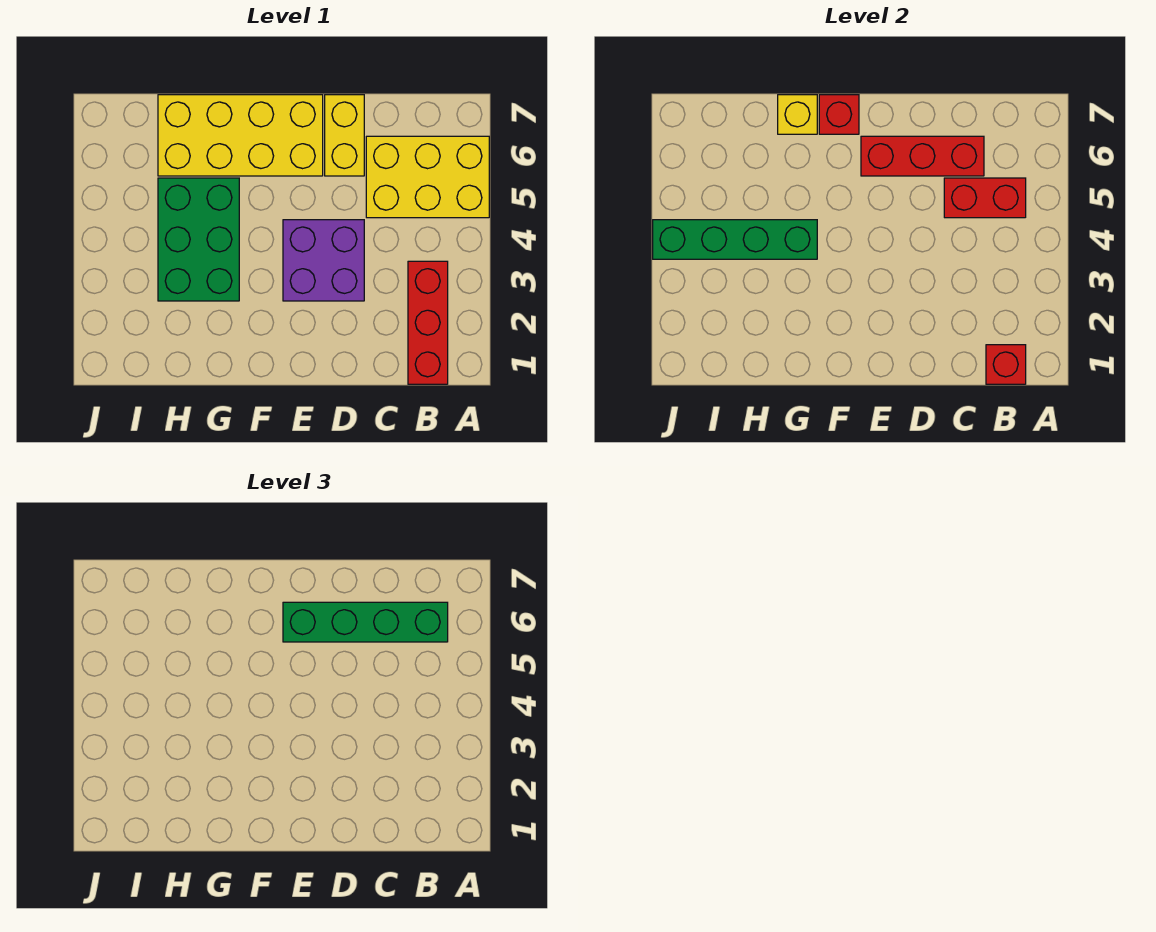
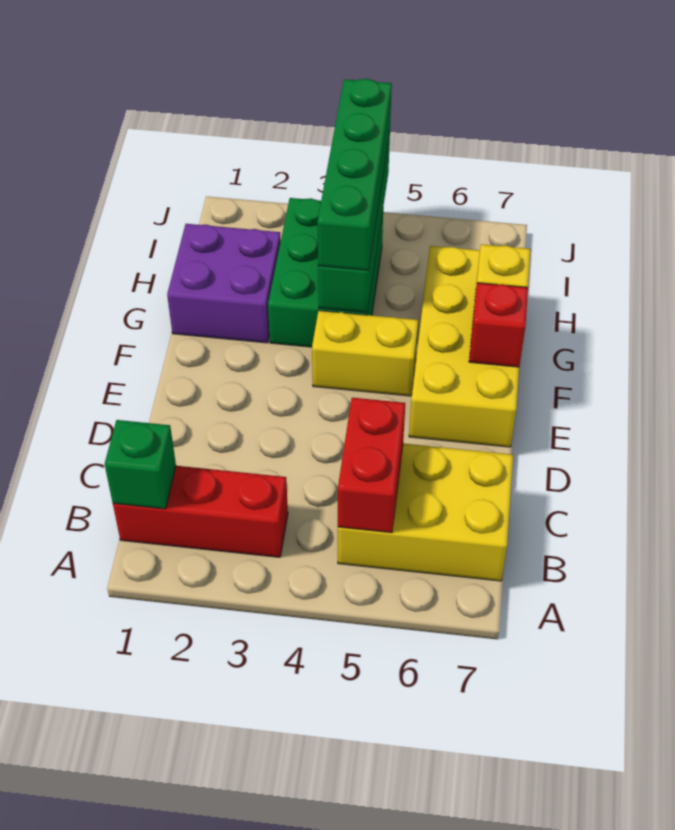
yellow 2x3 brick [366,136,489,218] -> yellow 2x3 brick turned to [338,444,513,581]
red 1x1 brick [986,345,1026,384] -> green 1x1 brick [105,420,176,509]
green 1x4 brick [283,602,448,642] -> green 1x4 brick moved to [317,79,392,270]
red 1x3 brick [861,136,984,176] -> none
purple 2x2 brick [283,220,364,301] -> purple 2x2 brick moved to [167,224,281,343]
yellow 1x2 brick [325,95,364,176] -> yellow 1x2 brick moved to [312,310,418,396]
green 2x3 brick [158,178,239,301] -> green 2x3 brick turned to [268,198,383,347]

